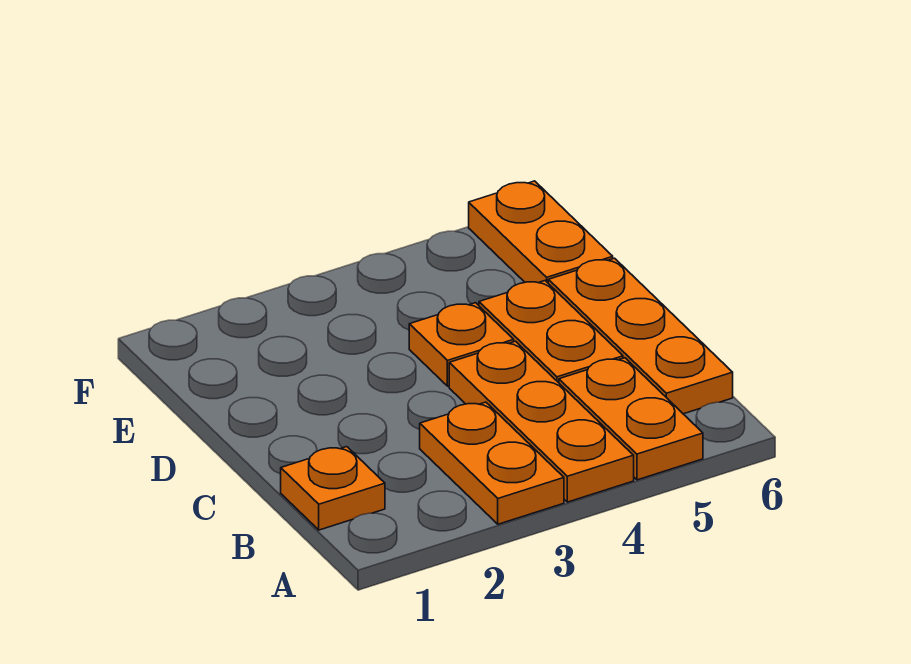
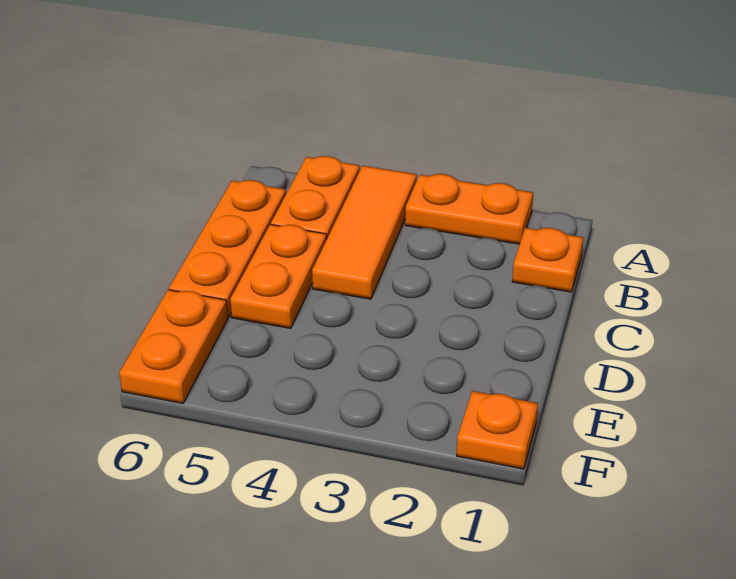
orange 1x2 plate [420,402,564,524] -> orange 1x2 plate turned to [405,174,533,244]
orange 1x3 plate [449,341,634,502] -> orange 1x3 tile [312,166,417,299]
orange 1x1 plate [409,303,514,386] -> orange 1x1 plate moved to [457,391,538,469]

